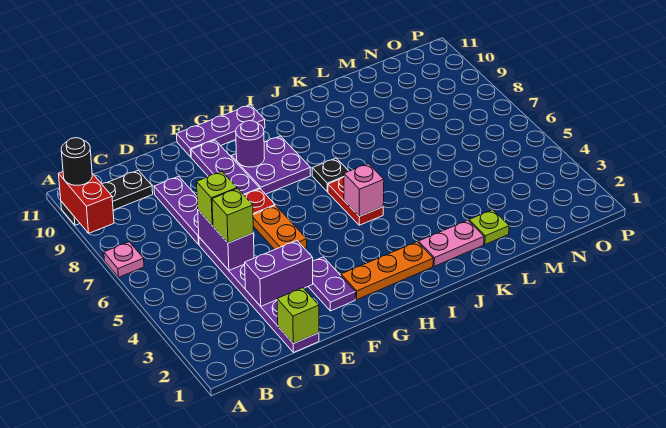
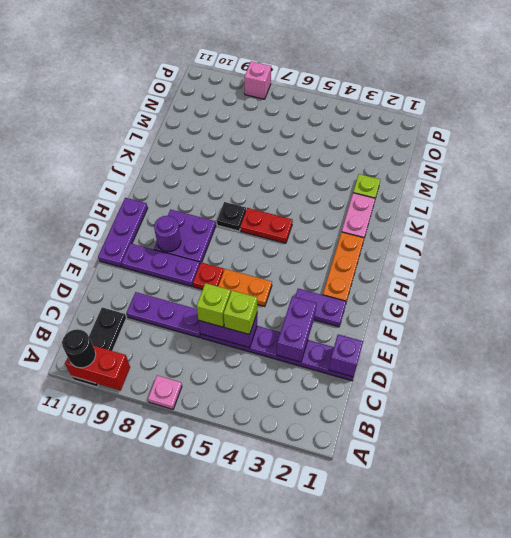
lime 1x1 brick [277,288,319,344] -> purple 1x1 brick [329,334,363,377]
pink 1x1 brick [344,164,384,216] -> pink 1x1 brick moved to [244,61,271,99]

